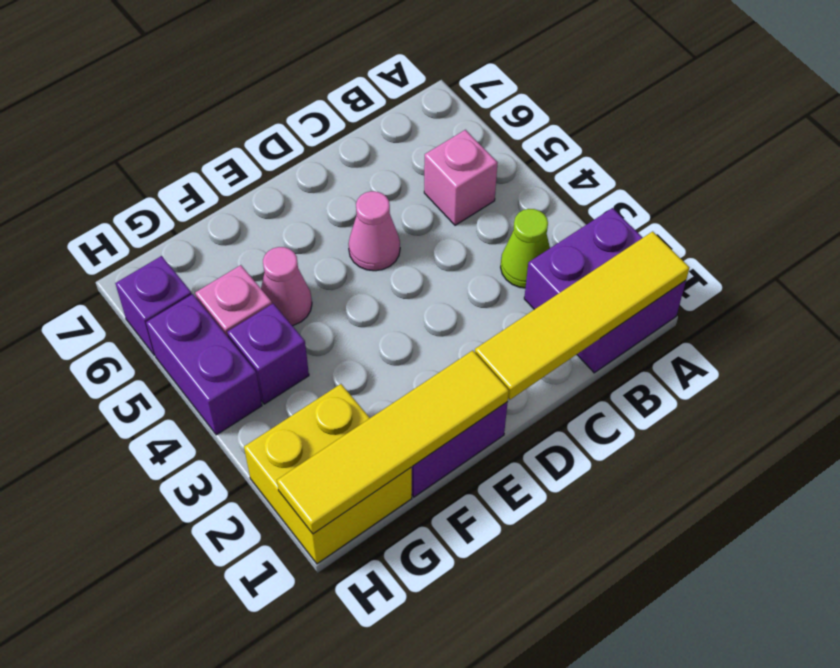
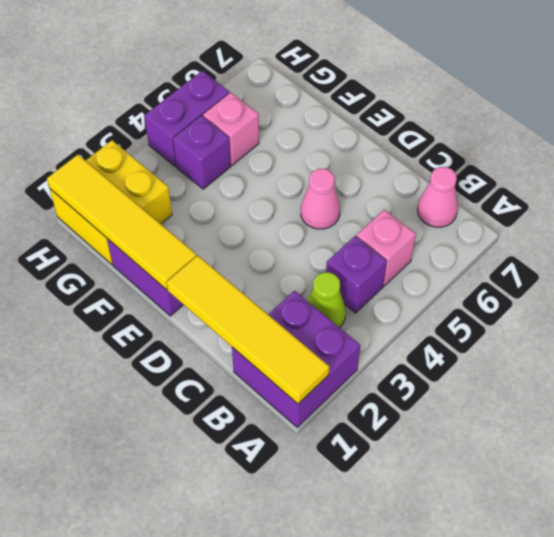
pink 1x1 cone [261,247,312,326] -> pink 1x1 cone moved to [418,167,458,227]
purple 1x1 brick [115,256,192,355] -> purple 1x1 brick moved to [326,236,387,313]

